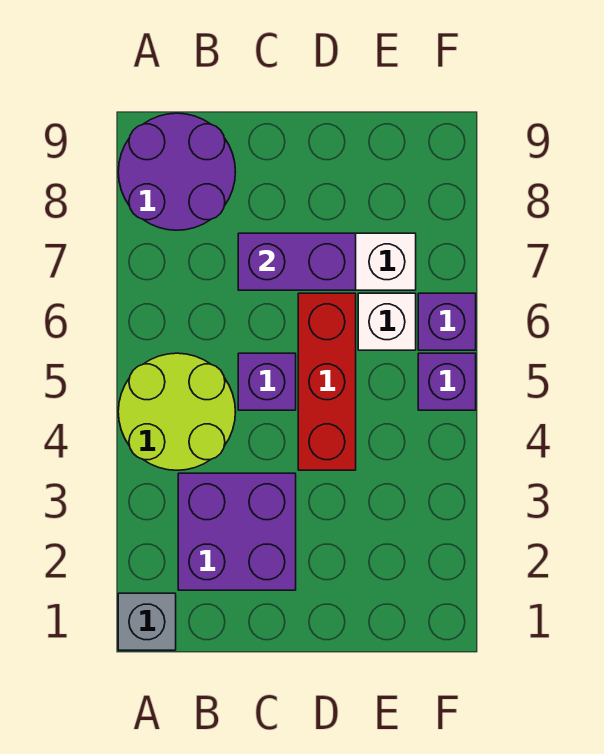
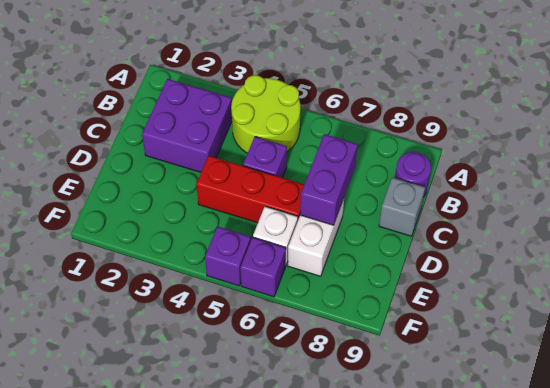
grey 1x1 brick [118,593,176,650] -> grey 1x1 brick moved to [379,177,425,236]
purple 2x2 round brick [118,113,235,230] -> purple 1x1 round brick [395,152,431,196]

